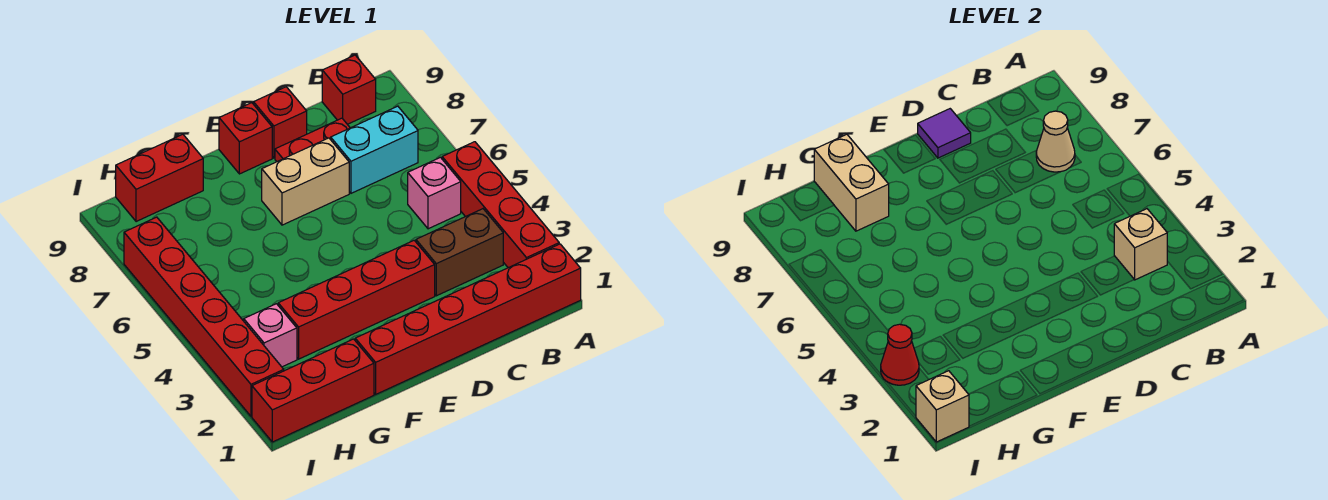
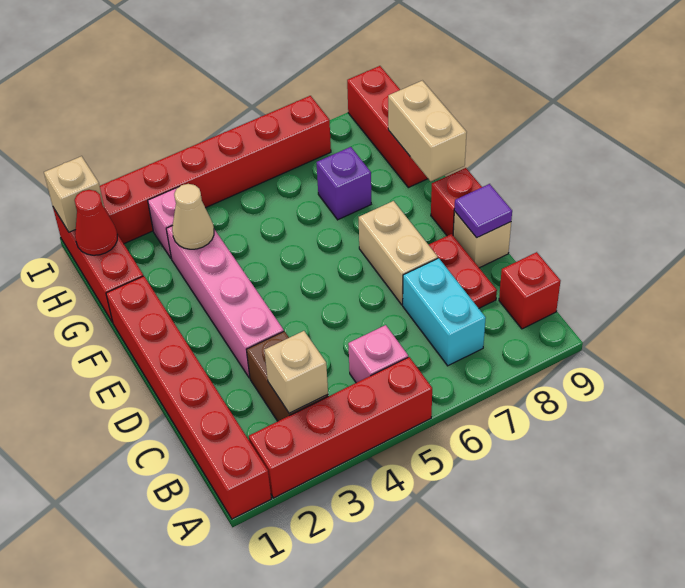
tan 1x1 cone [1036,111,1075,172] -> tan 1x1 cone moved to [172,184,214,249]
red 1x4 brick [278,240,435,359] -> pink 1x4 brick [166,226,284,378]
red 1x1 brick [254,87,307,158] -> tan 1x1 brick [453,211,511,268]
none -> purple 1x1 brick [317,147,371,220]
tan 1x2 brick [814,134,889,231] -> tan 1x2 brick turned to [388,81,467,181]
red 1x2 brick [116,134,203,222] -> red 1x3 brick [347,66,428,188]
red 1x1 cone [881,324,919,385] -> red 1x1 cone moved to [75,190,117,255]

